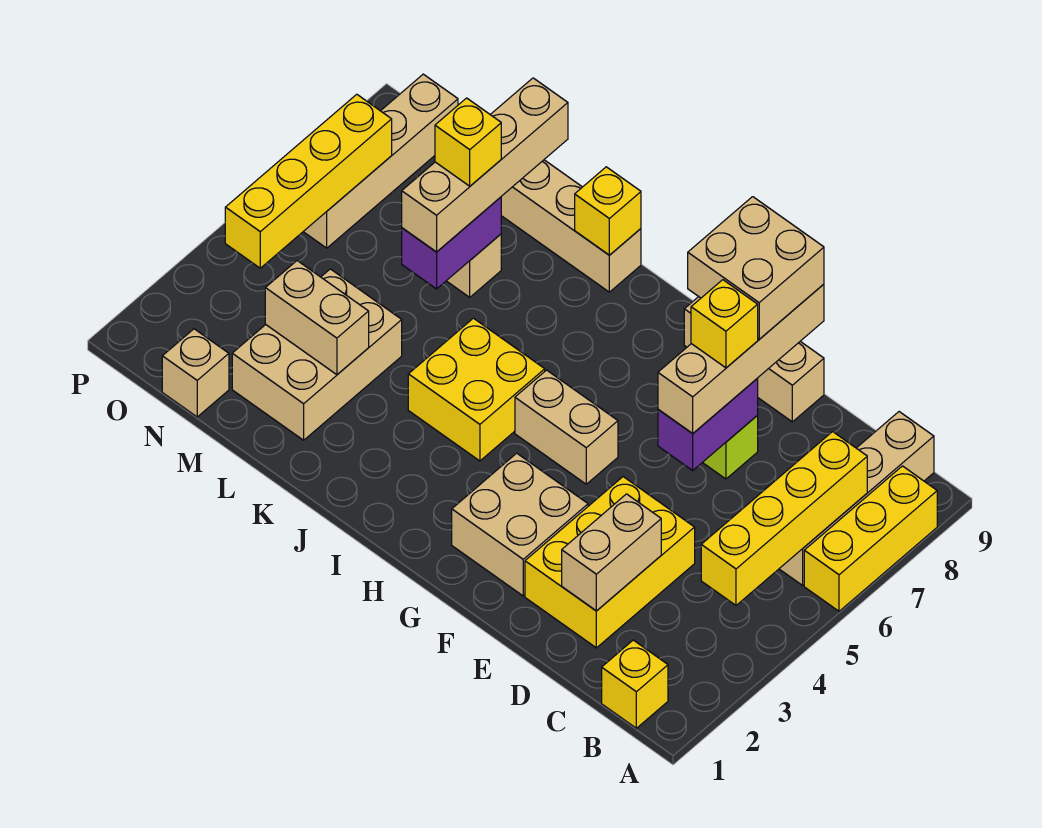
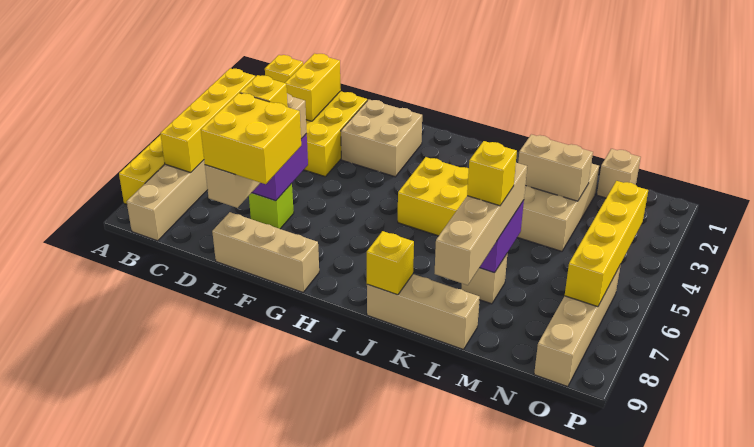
tan 1x2 brick [562,494,661,611] -> yellow 1x2 brick [285,54,341,121]
tan 2x2 brick [688,197,824,339] -> yellow 2x2 brick [201,93,301,184]
tan 1x2 brick [515,370,618,484] -> none

